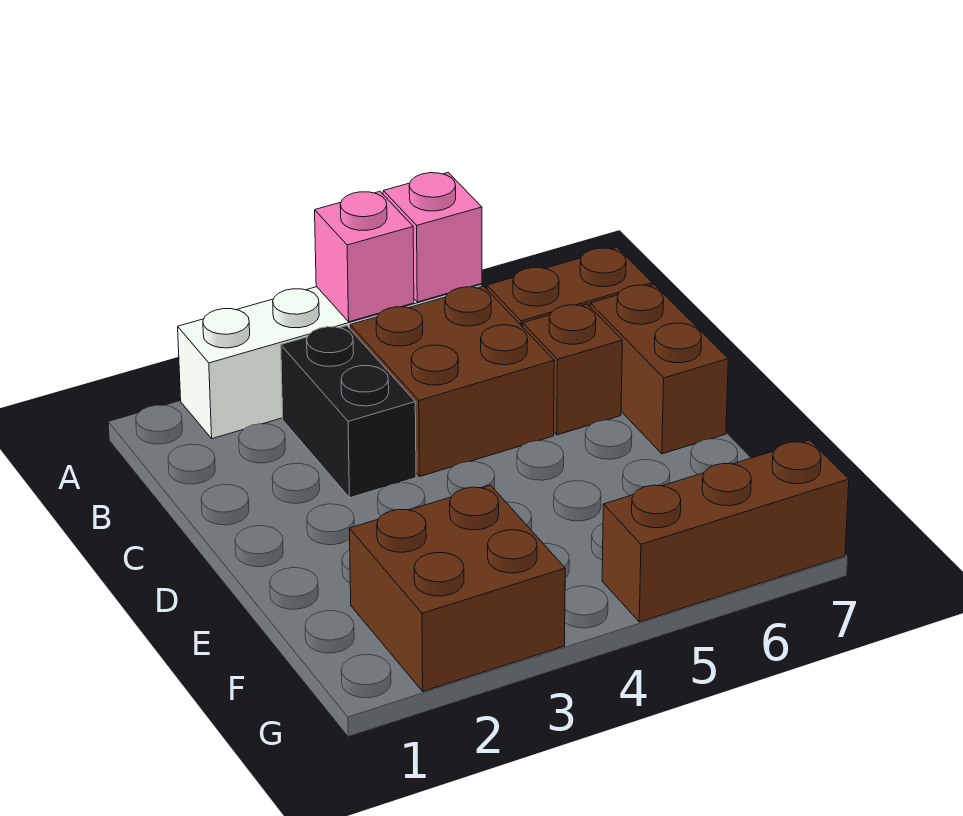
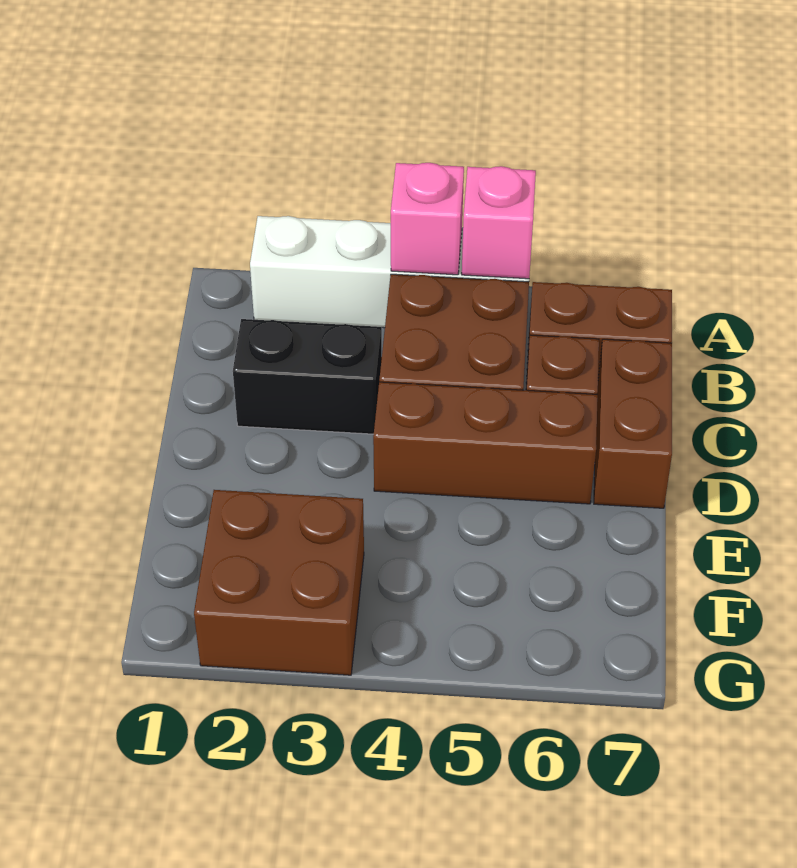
black 1x2 brick [281,326,416,498] -> black 1x2 brick turned to [233,319,382,434]
brown 1x3 brick [602,440,849,622] -> brown 1x3 brick moved to [373,382,598,504]

